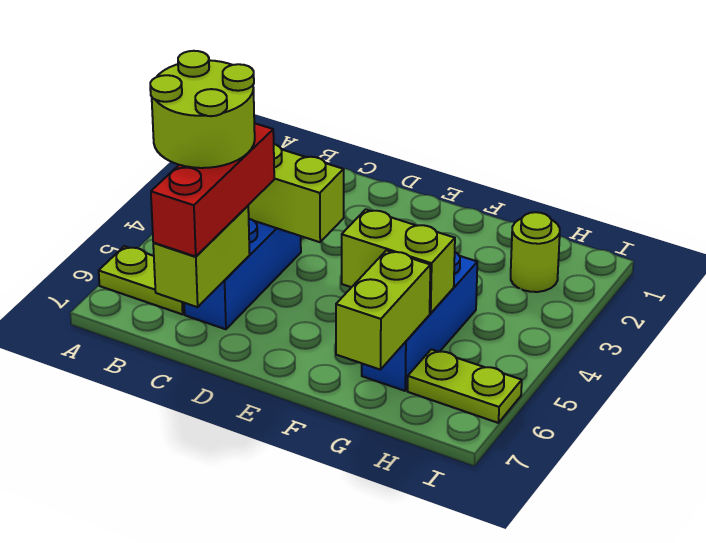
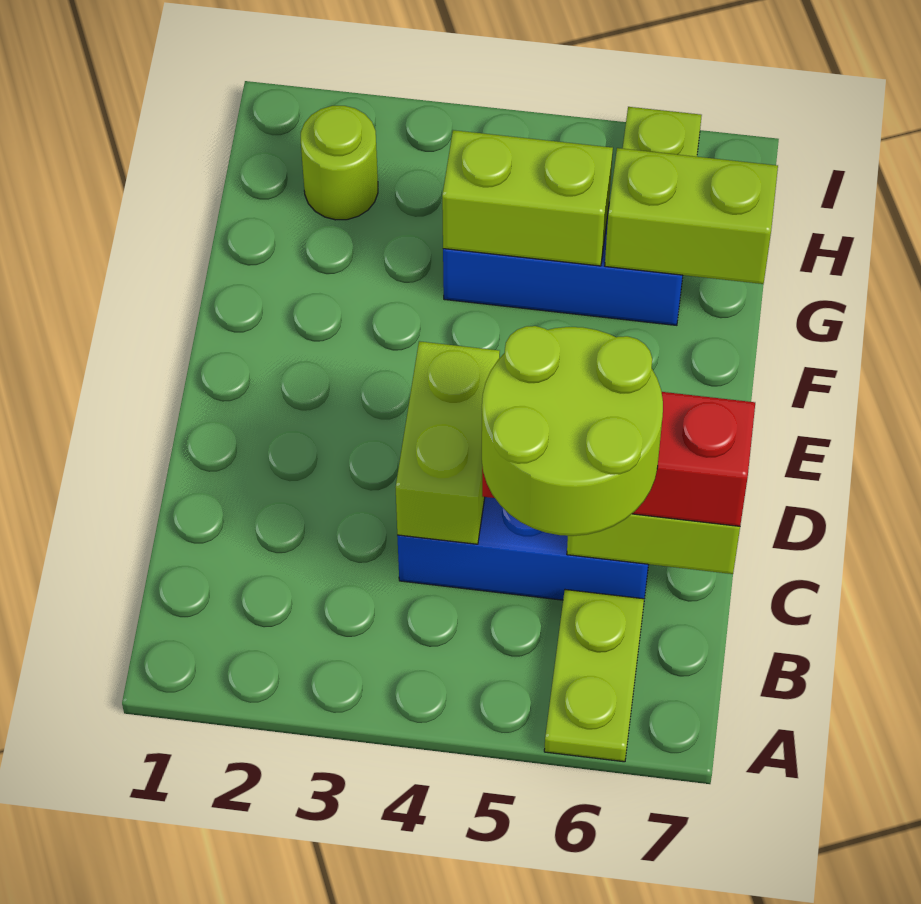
lime 1x2 brick [342,209,455,313] -> lime 1x2 brick turned to [442,130,613,266]

